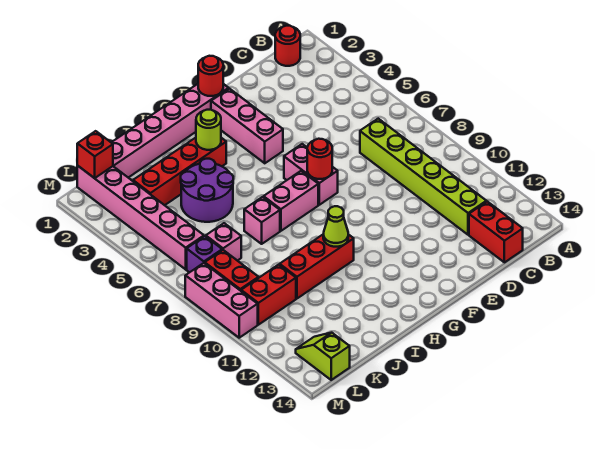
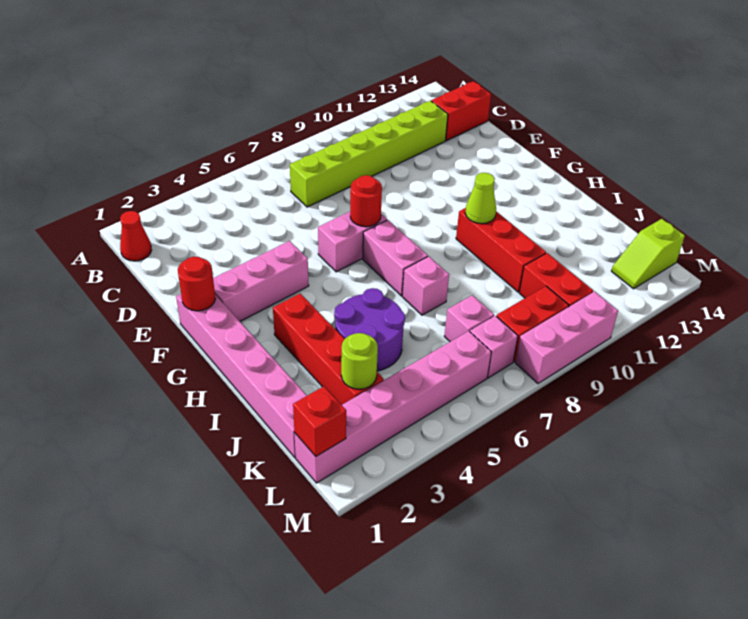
red 1x1 round brick [275,26,300,66] -> red 1x1 cone [120,211,152,261]
lime 1x1 round brick [196,110,221,150] -> lime 1x1 round brick moved to [341,333,378,389]
purple 1x1 brick [187,236,222,273] -> pink 1x1 brick [470,316,518,378]

